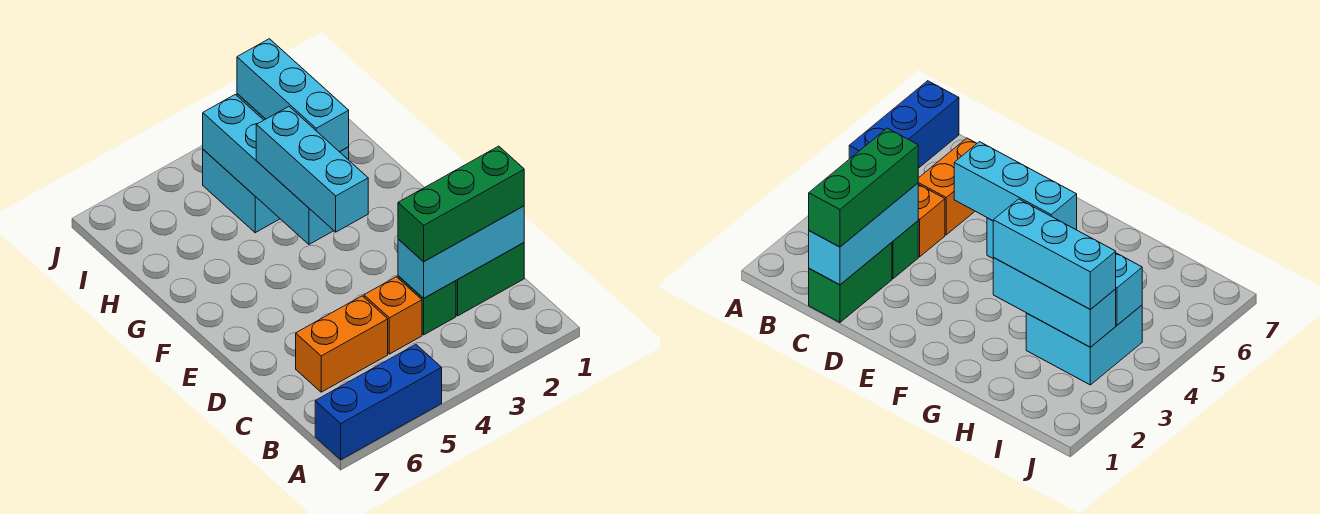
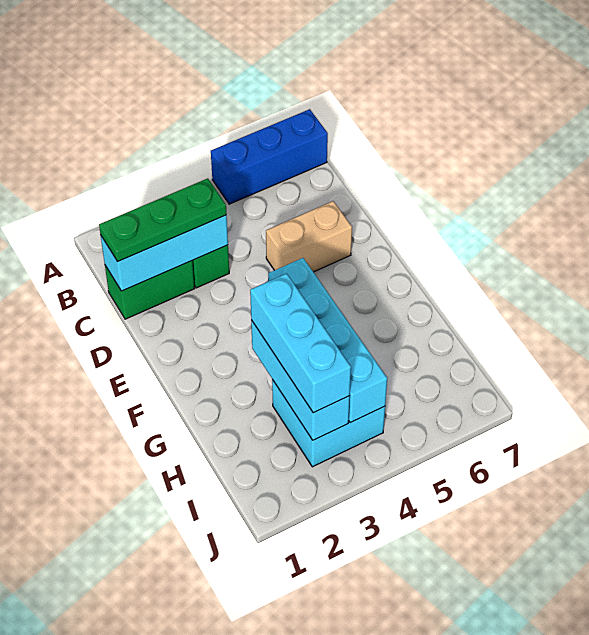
green 1x3 brick [398,146,524,262] -> green 1x3 plate [99,178,227,262]
orange 1x1 brick [364,277,422,354] -> none
orange 1x2 brick [296,296,388,392] -> none
none -> tan 1x2 brick [266,201,352,272]
cyan 1x3 brick [256,107,368,232] -> none

